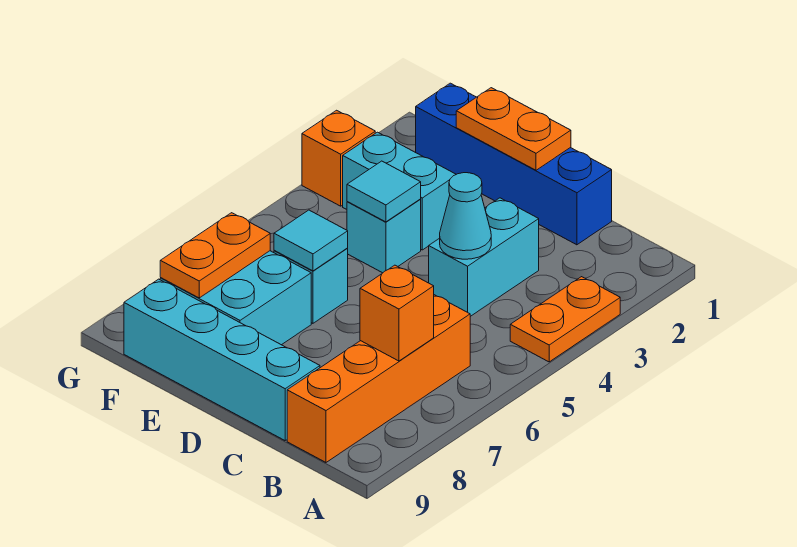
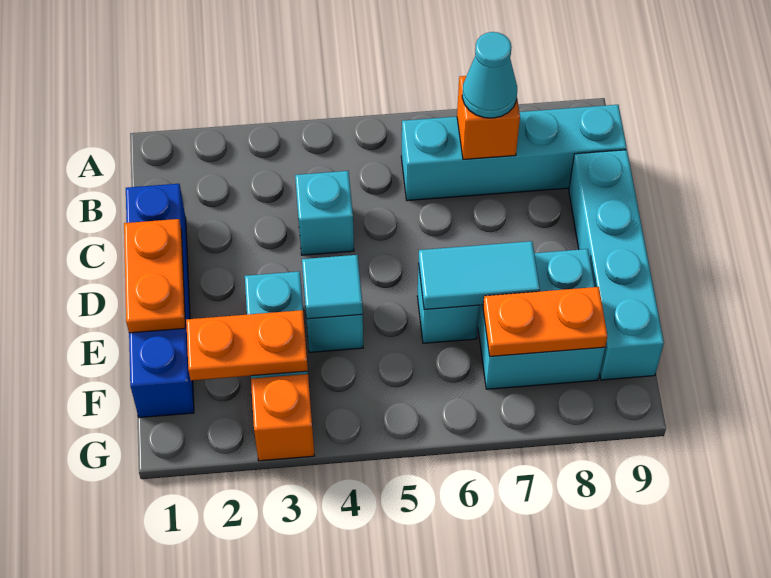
orange 1x2 plate [510,277,620,362] -> orange 1x2 plate moved to [186,310,308,381]
orange 1x4 brick [287,295,470,462] -> cyan 1x4 brick [401,105,627,201]
cyan 1x2 brick [429,198,539,316] -> cyan 1x1 brick [295,171,354,255]
cyan 1x1 cone [440,173,491,259] -> cyan 1x1 cone moved to [462,32,517,118]
cyan 1x1 tile [274,210,348,271] -> cyan 1x2 tile [419,241,540,309]

